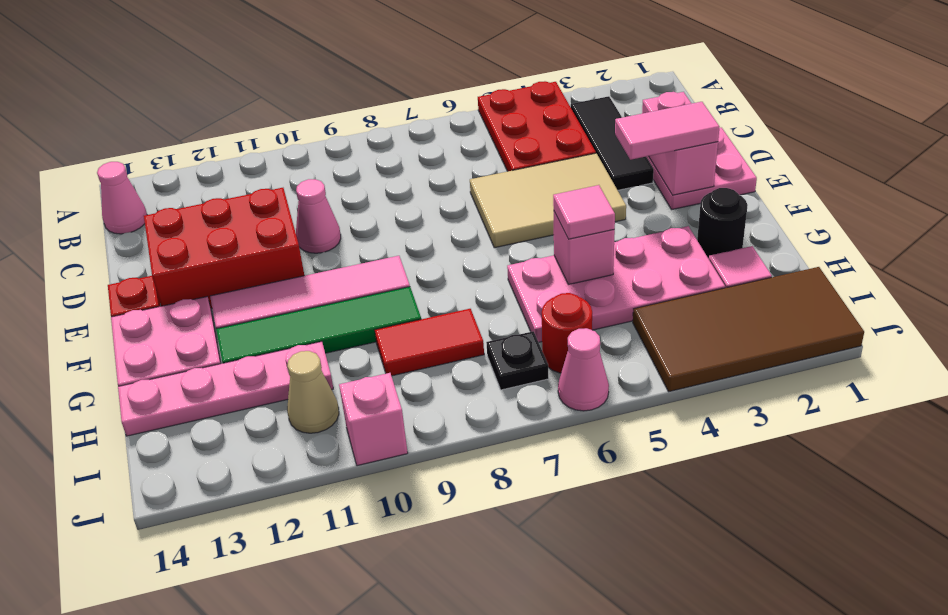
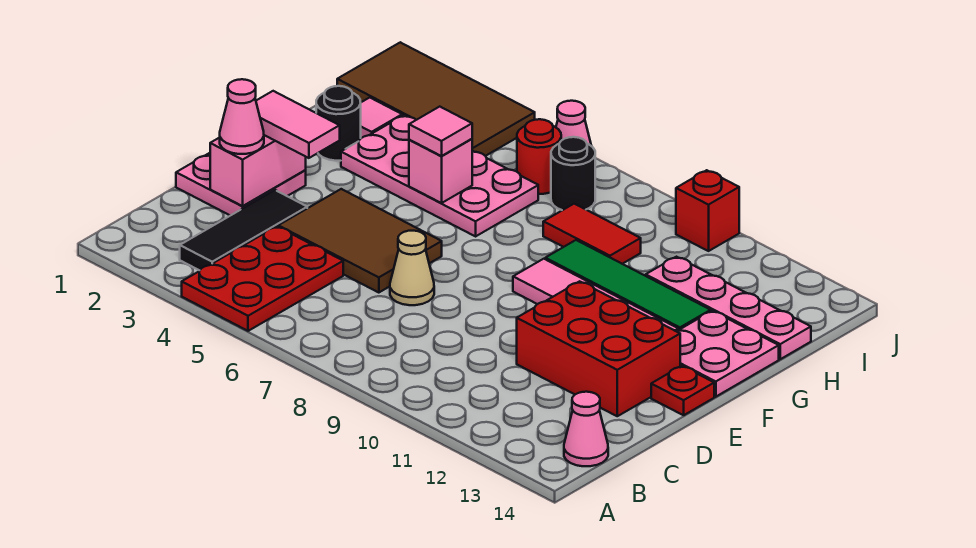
tan 2x3 tile [470,153,626,248] -> brown 2x3 tile [278,189,442,293]
pink 1x1 cone [296,179,341,253] -> pink 1x1 cone moved to [220,79,264,154]
black 1x1 plate [486,331,549,390] -> black 1x1 round brick [551,137,595,210]
tan 1x1 cone [287,351,339,433] -> tan 1x1 cone moved to [390,231,434,305]
pink 1x1 brick [339,373,408,466] -> red 1x1 brick [676,170,739,251]

